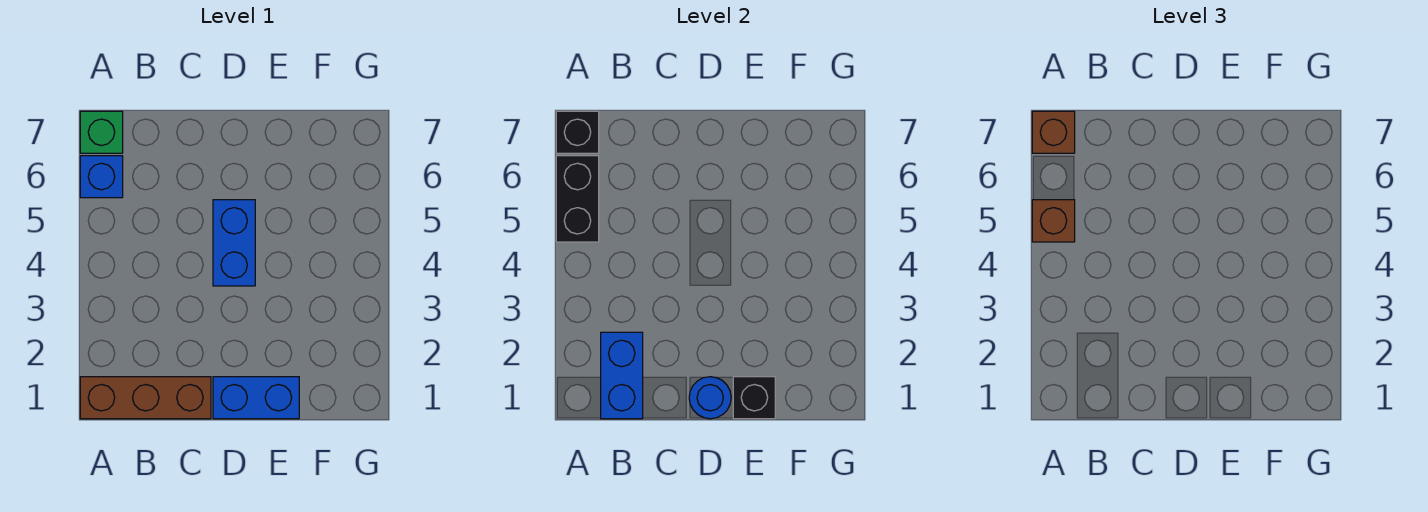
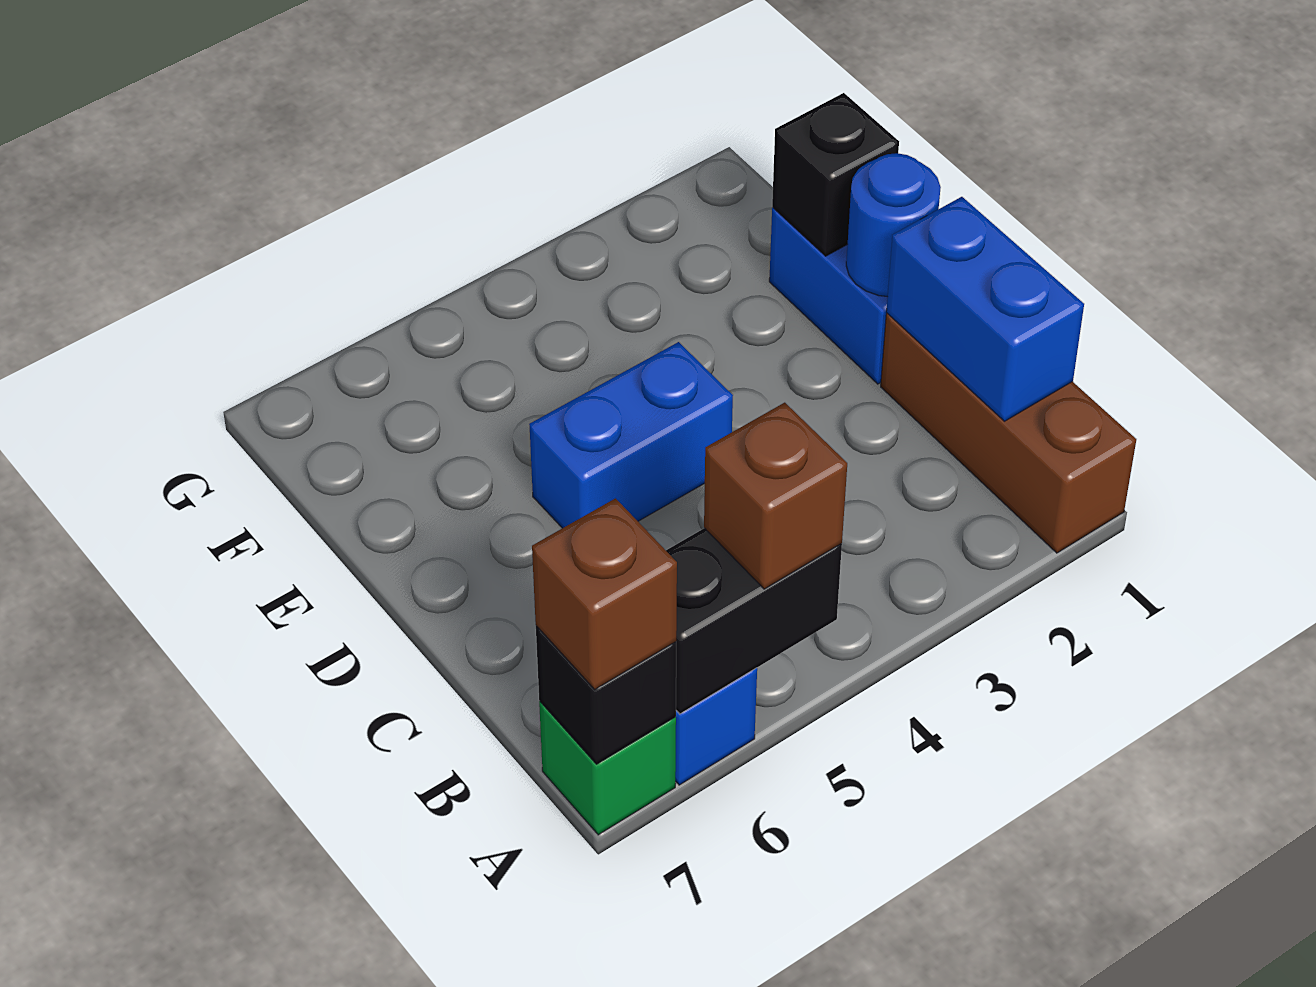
blue 1x2 brick [601,332,643,419] -> blue 1x2 brick turned to [886,197,1084,421]

